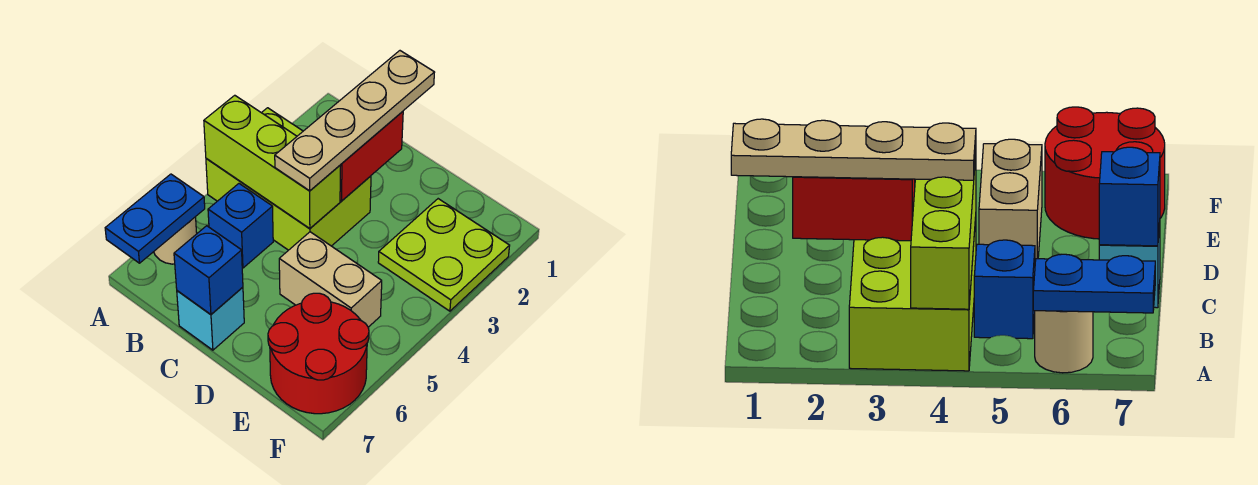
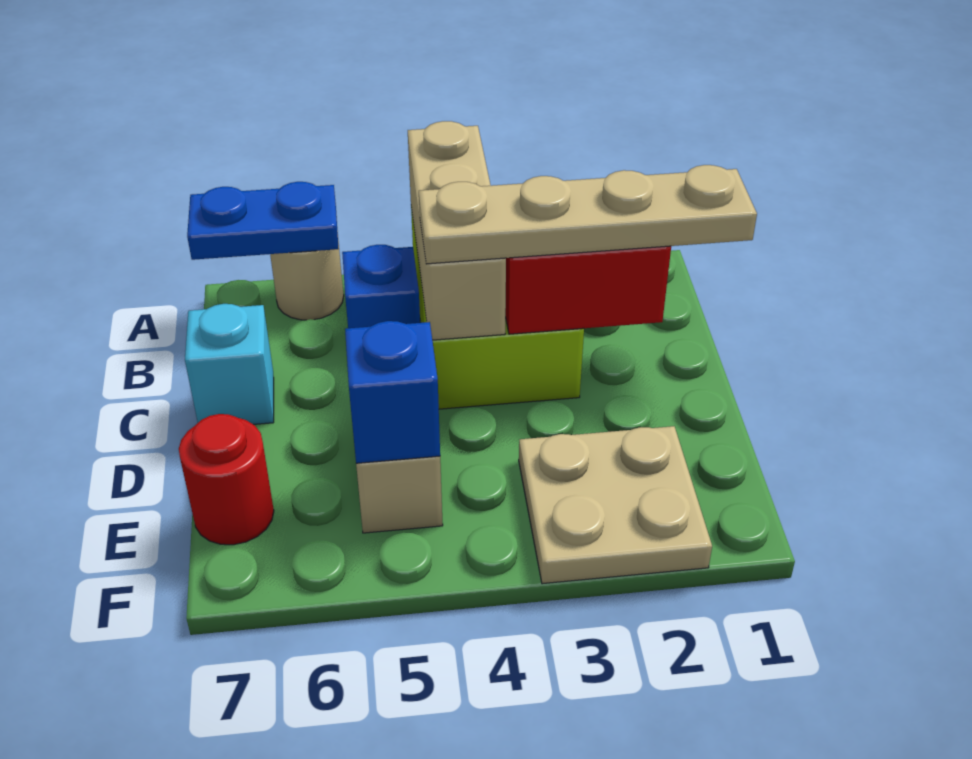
lime 1x3 brick [204,95,341,229] -> tan 1x3 brick [408,121,506,340]
blue 1x1 brick [174,226,243,314] -> blue 1x1 brick moved to [345,321,440,463]
lime 2x2 plate [378,199,510,311] -> tan 2x2 plate [519,426,712,584]
red 2x2 round brick [268,293,369,414] -> red 1x1 round brick [179,414,274,545]

